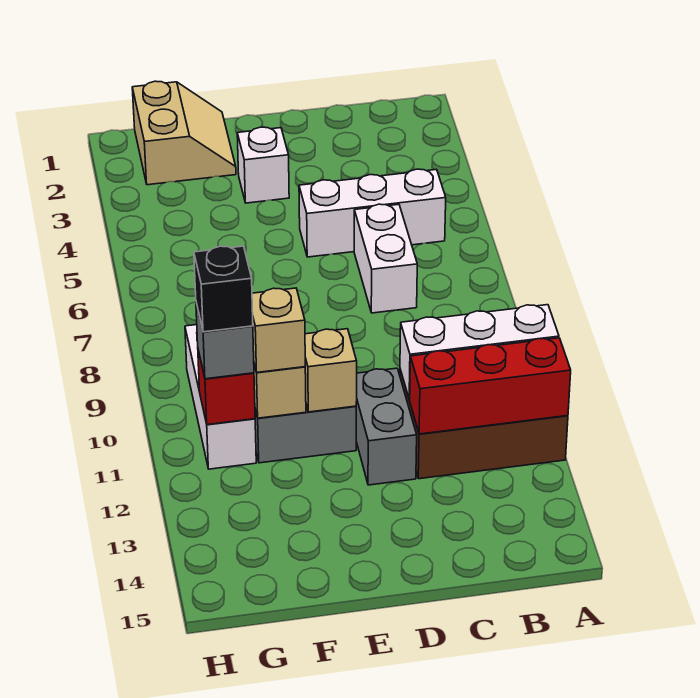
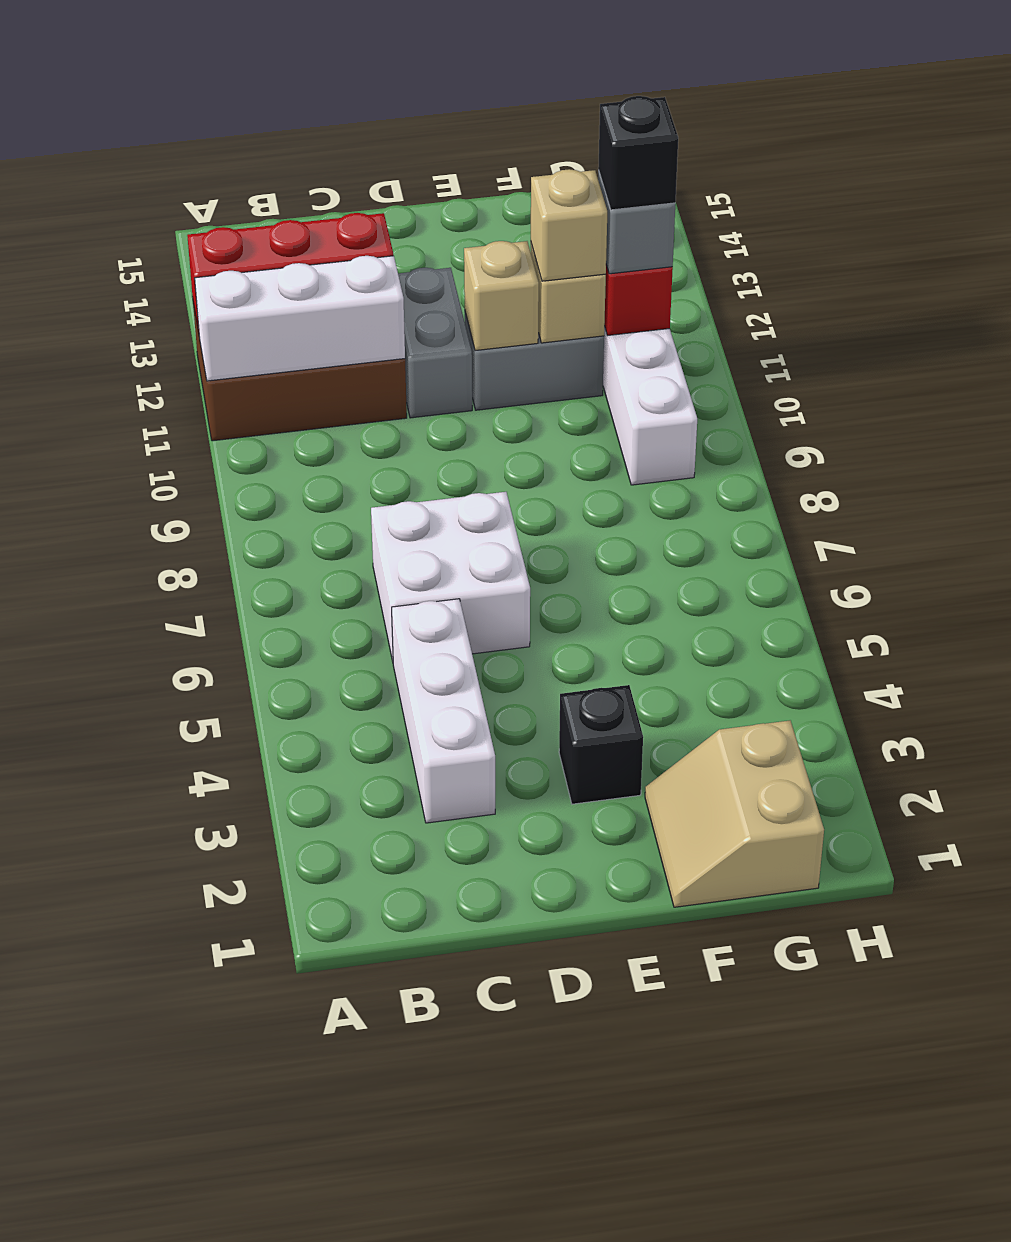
white 1x3 brick [299,169,446,257] -> white 1x3 brick turned to [392,599,495,823]
white 1x2 brick [354,204,417,313] -> white 2x2 brick [371,492,530,661]
white 1x1 brick [237,127,289,203] -> black 1x1 brick [559,685,643,804]

